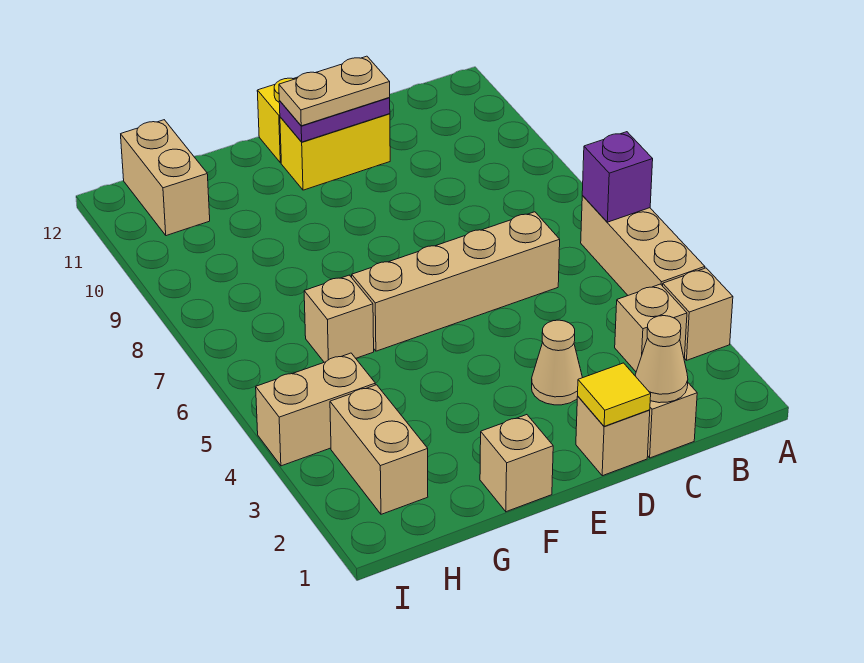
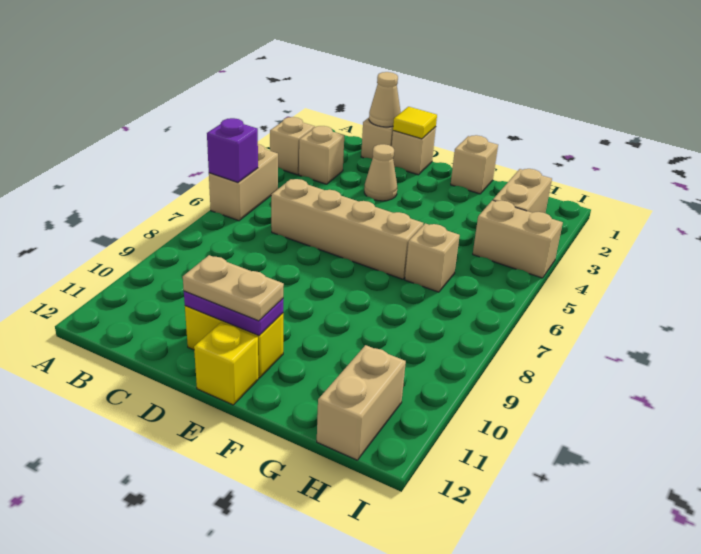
tan 1x3 brick [581,196,705,295] -> tan 1x2 brick [209,144,278,221]

